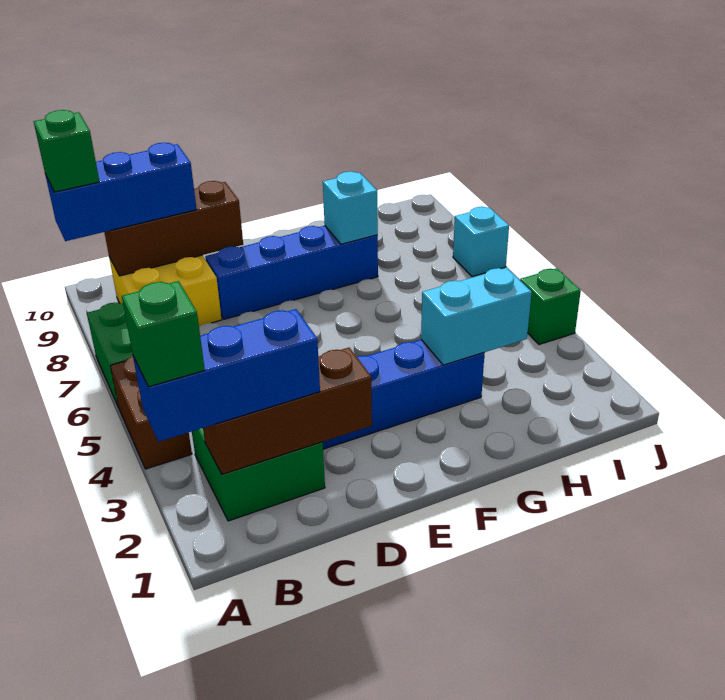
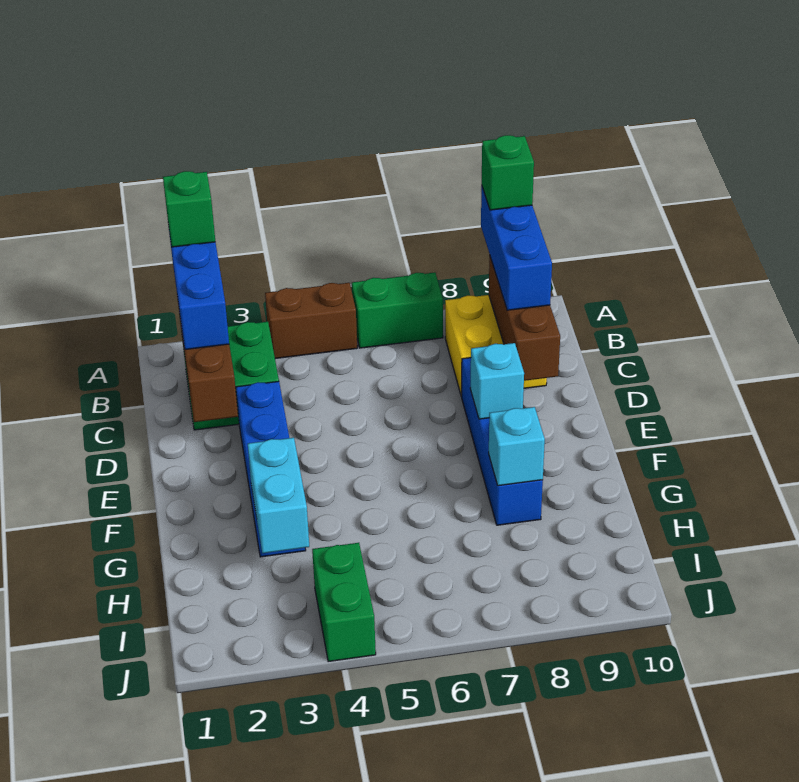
green 1x1 brick [520,268,581,345] -> green 1x2 brick [312,543,376,662]
cyan 1x1 brick [453,207,509,277] -> cyan 1x1 brick moved to [470,343,524,419]

